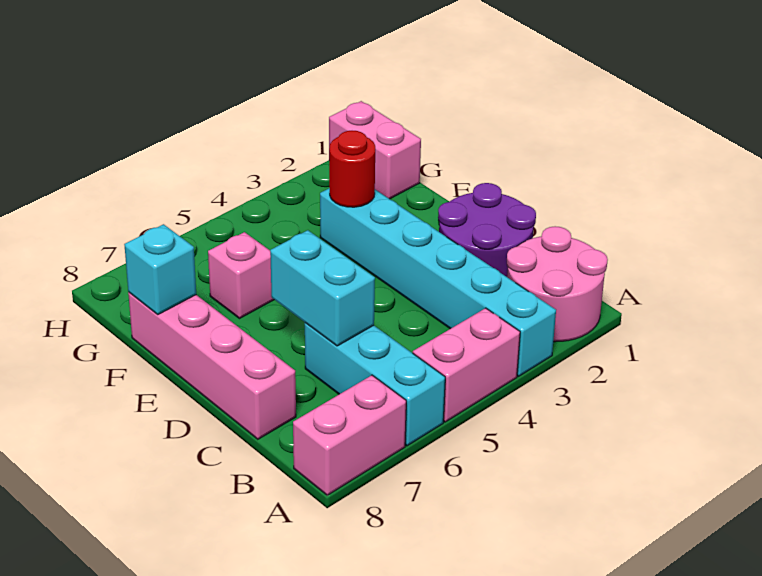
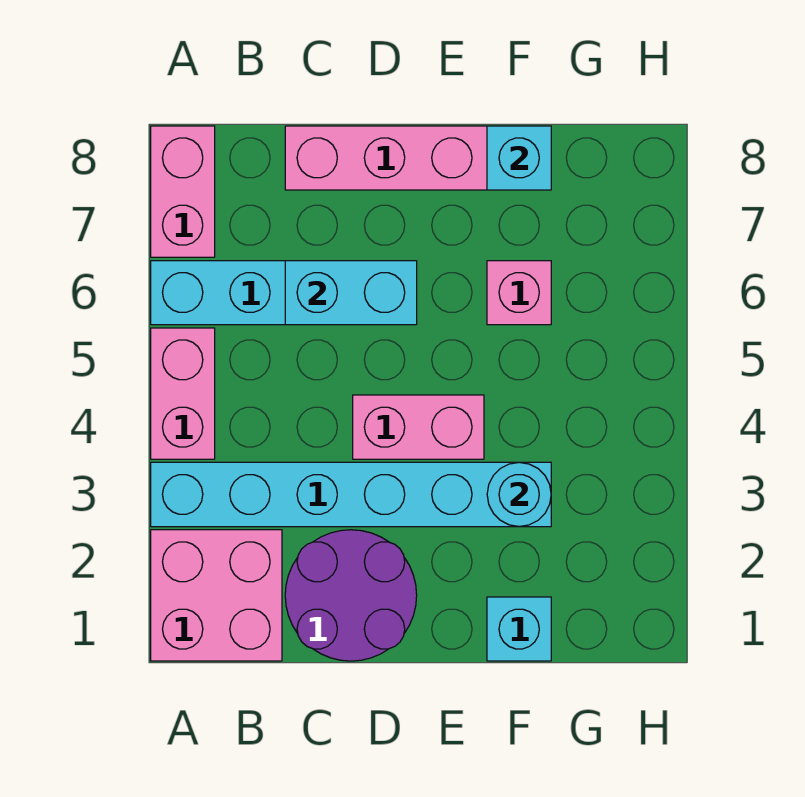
pink 2x2 round brick [507,226,608,342] -> pink 2x2 brick [151,530,282,661]
none -> cyan 1x1 brick [487,597,551,661]
red 1x1 round brick [329,131,375,207] -> cyan 1x1 round brick [487,462,551,527]
pink 1x2 brick [329,101,421,199] -> pink 1x2 brick moved to [353,395,484,459]

